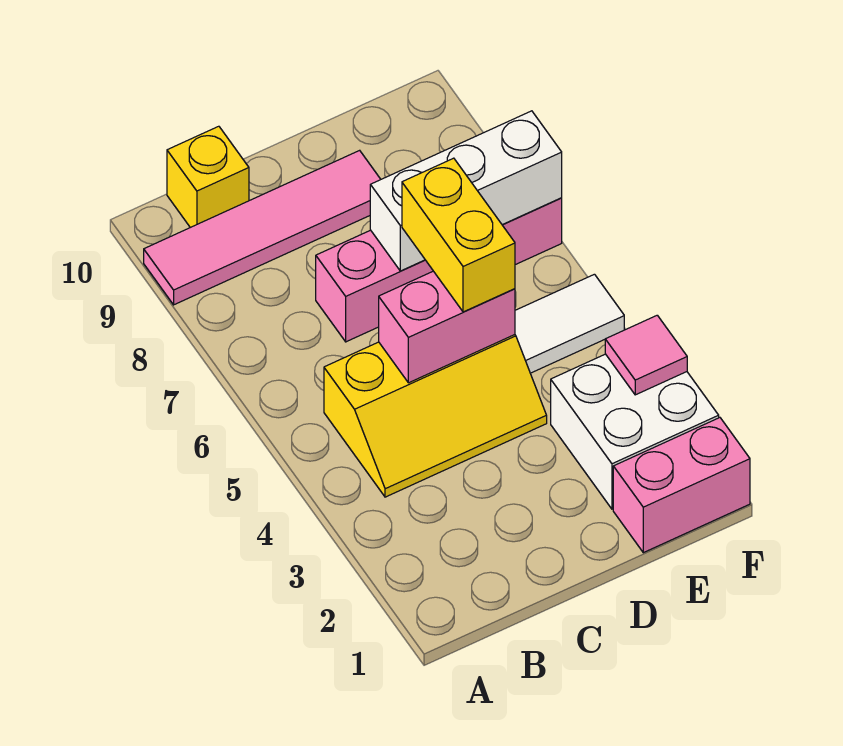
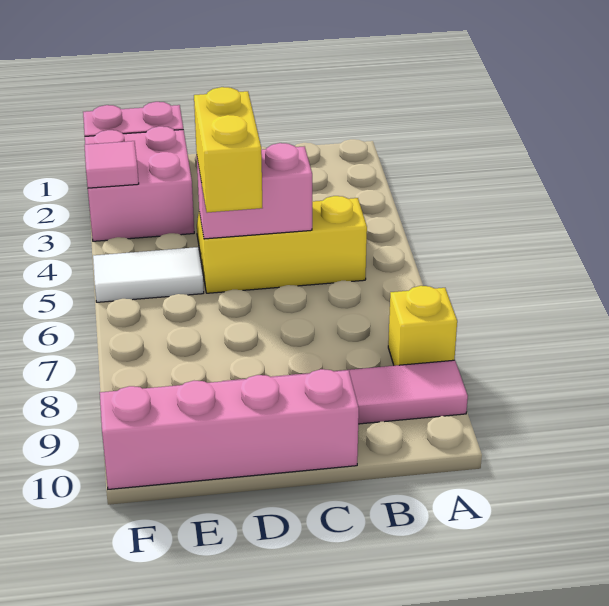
yellow 1x1 brick [167,126,249,228] -> yellow 1x1 brick moved to [388,286,457,366]
pink 1x4 brick [316,198,562,342] -> pink 1x4 brick moved to [100,369,359,489]
white 1x3 brick [370,111,562,271] -> none
white 2x2 brick [551,354,719,509] -> pink 2x2 brick [85,126,194,241]

